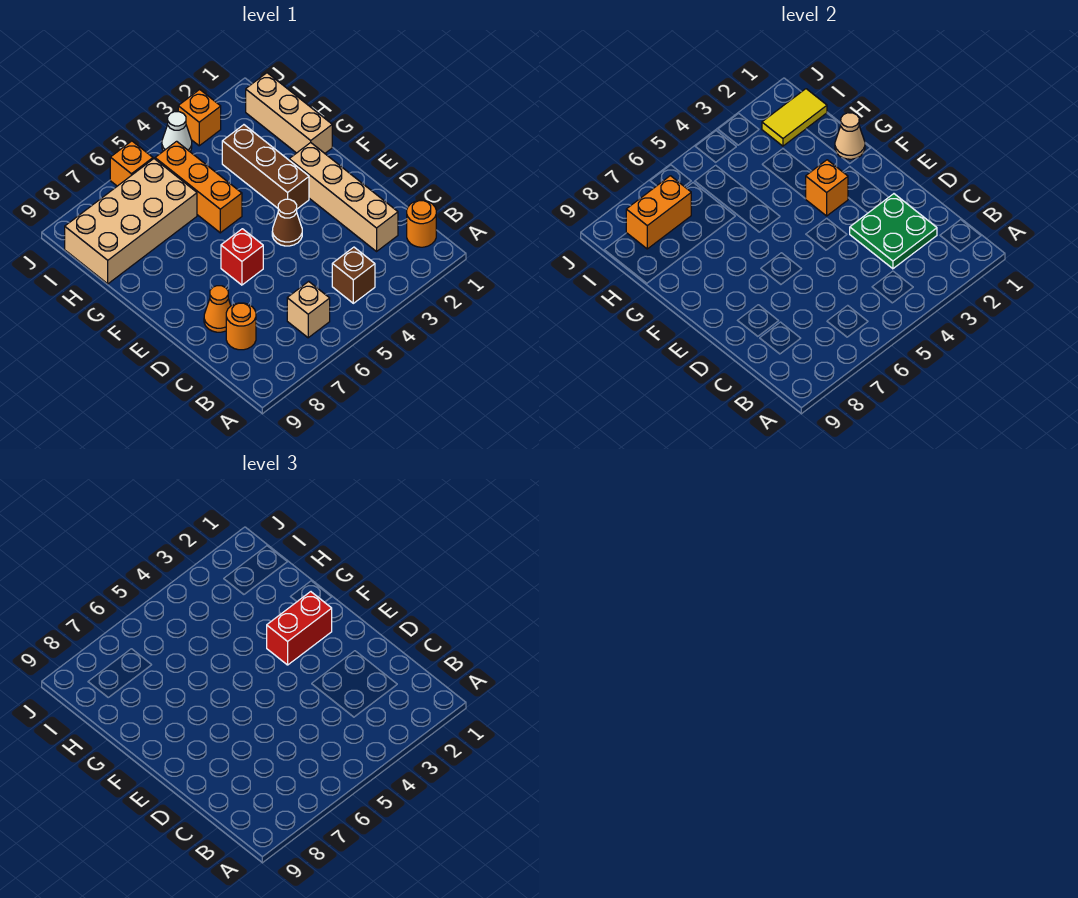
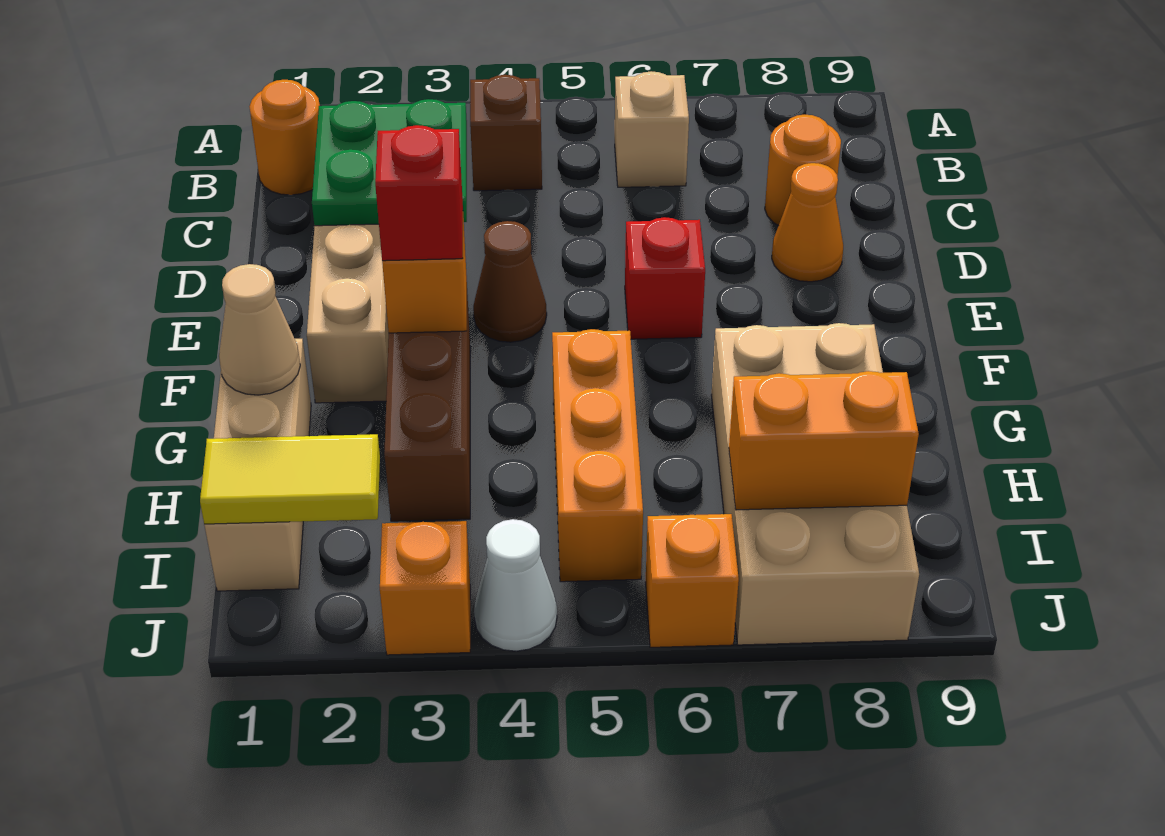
red 1x2 brick [267,592,332,665] -> red 1x1 brick [375,125,463,261]
tan 2x4 brick [65,159,197,284] -> tan 2x4 brick turned to [711,323,919,645]

